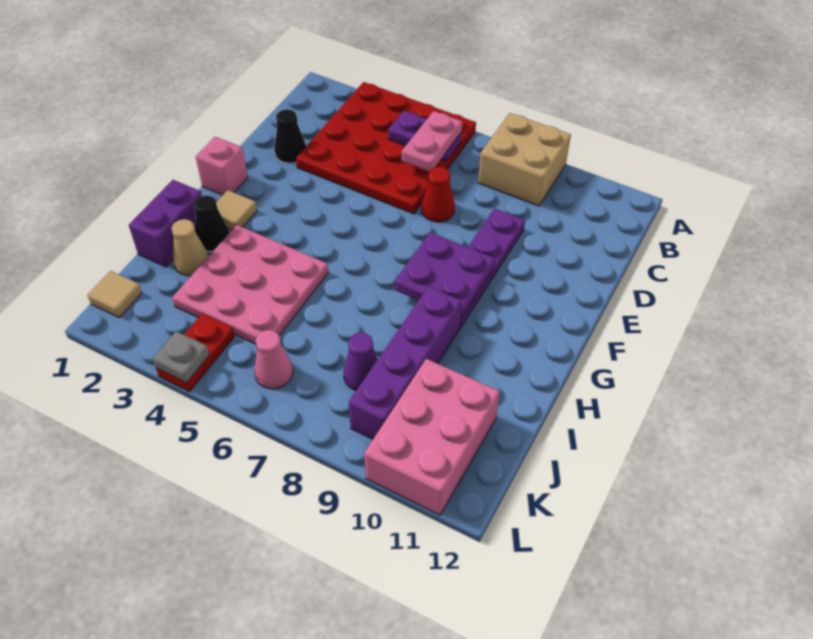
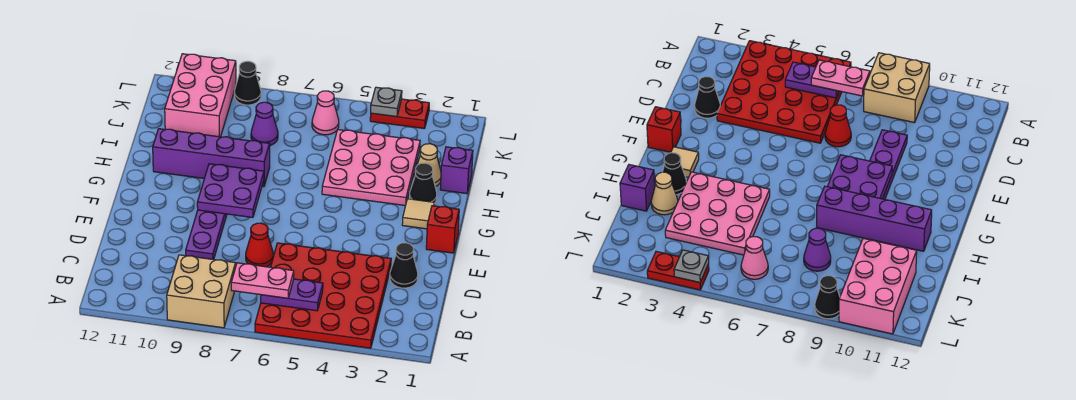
pink 1x2 plate [402,111,462,171] -> pink 1x2 plate turned to [231,263,294,298]
pink 1x1 brick [196,137,248,195] -> red 1x1 brick [426,206,459,253]
purple 1x2 brick [129,180,202,267] -> purple 1x1 brick [440,147,473,194]
purple 1x4 brick [349,287,462,439] -> purple 1x4 brick turned to [153,129,270,187]
tan 1x1 tile [87,271,142,318] -> none
red 1x2 plate [156,313,235,392] -> red 1x2 plate turned to [370,99,429,129]
none -> black 1x1 cone [234,61,261,105]

